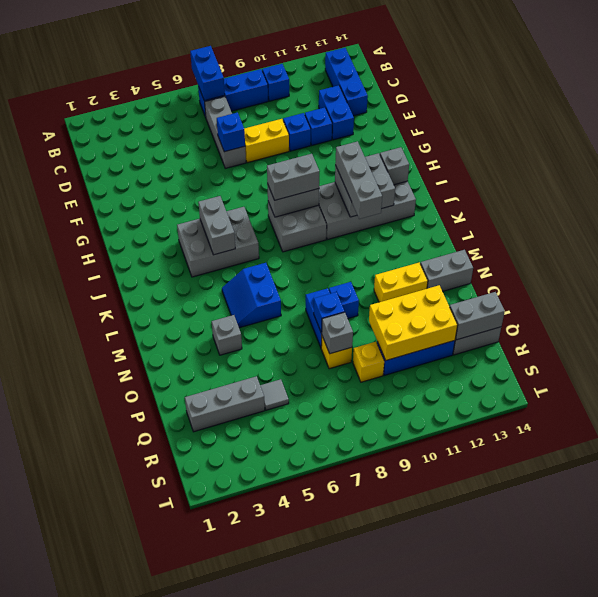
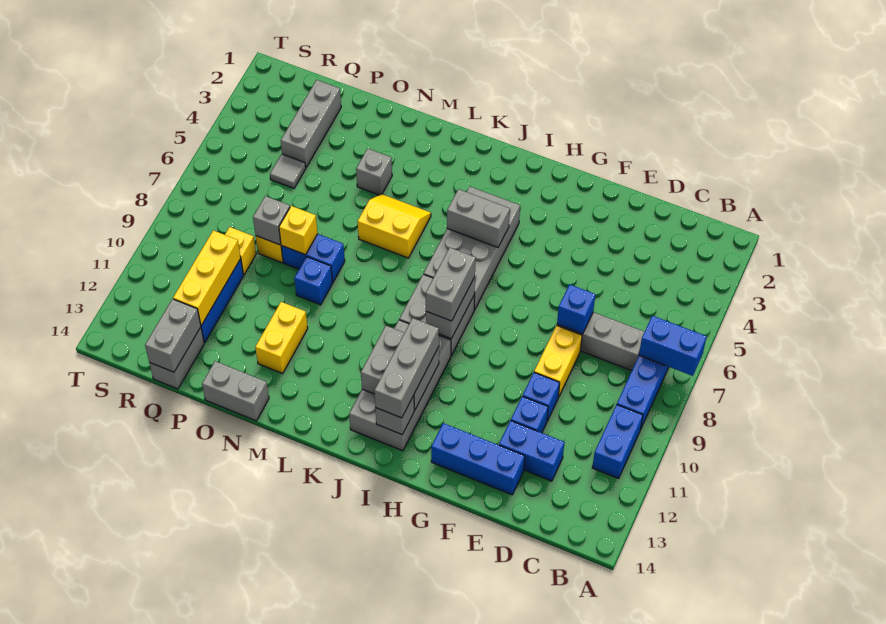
blue 1x1 brick [262,64,289,101] -> blue 1x2 brick [592,405,643,479]
blue 1x3 brick [325,48,368,116] -> blue 1x3 brick moved to [431,423,525,495]
grey 2x3 brick [177,207,259,277] -> grey 2x4 brick [424,186,520,310]
grey 1x3 brick [335,141,382,219] -> grey 1x3 brick turned to [374,318,439,418]
blue 2x2 slope [222,263,281,328] -> yellow 2x2 slope [358,194,431,258]
grey 1x2 brick [421,250,473,291] -> grey 1x2 brick turned to [202,361,269,421]
blue 1x1 brick [314,292,345,333] -> yellow 1x1 brick [279,206,318,255]
yellow 2x3 brick [369,285,458,360] -> yellow 1x3 brick [173,230,241,325]

